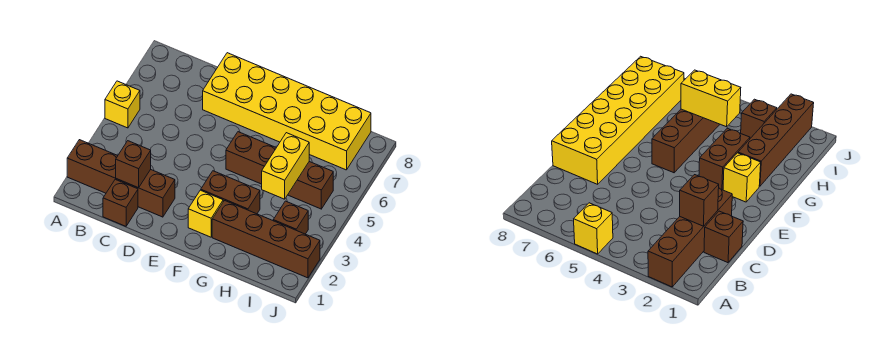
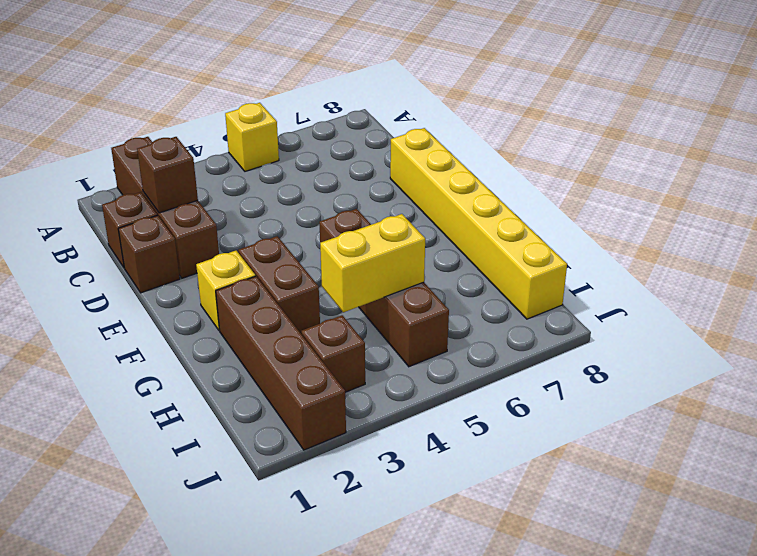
none -> brown 1x1 brick [118,215,180,293]
yellow 2x6 brick [203,53,371,170] -> yellow 1x6 brick [390,128,567,319]

